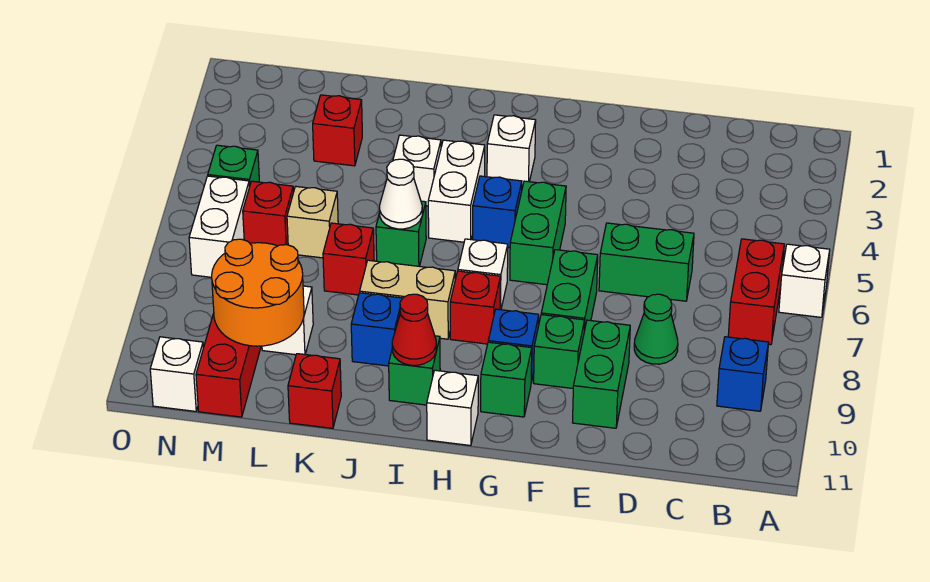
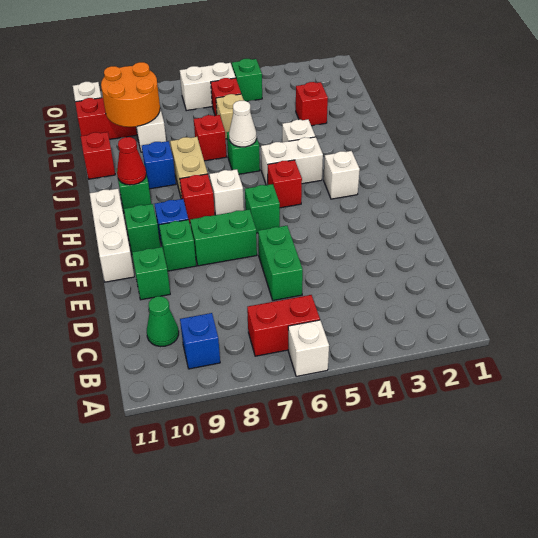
green 1x1 cone [634,294,678,364] -> green 1x1 cone moved to [147,296,179,347]
green 1x2 brick [573,320,630,428] -> green 1x1 brick [132,247,170,300]
green 1x2 brick [510,181,566,285] -> green 1x1 brick [245,184,280,233]
blue 1x1 brick [473,176,522,248] -> red 1x1 brick [268,160,302,208]
white 1x1 brick [427,370,478,446] -> white 1x3 brick [90,189,134,282]

